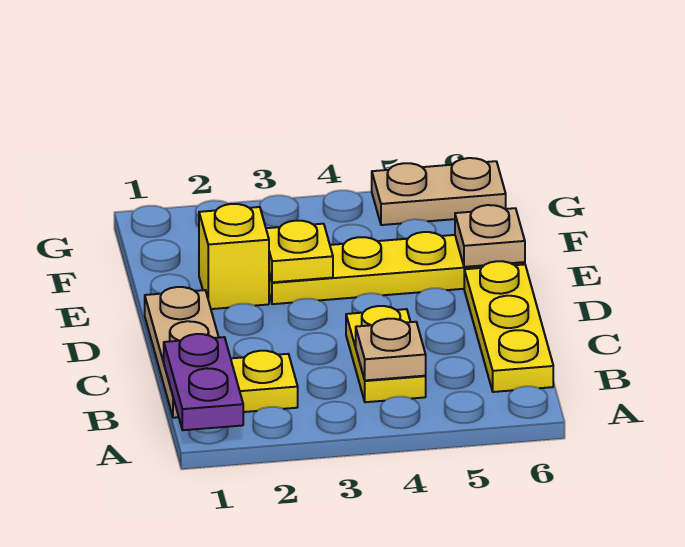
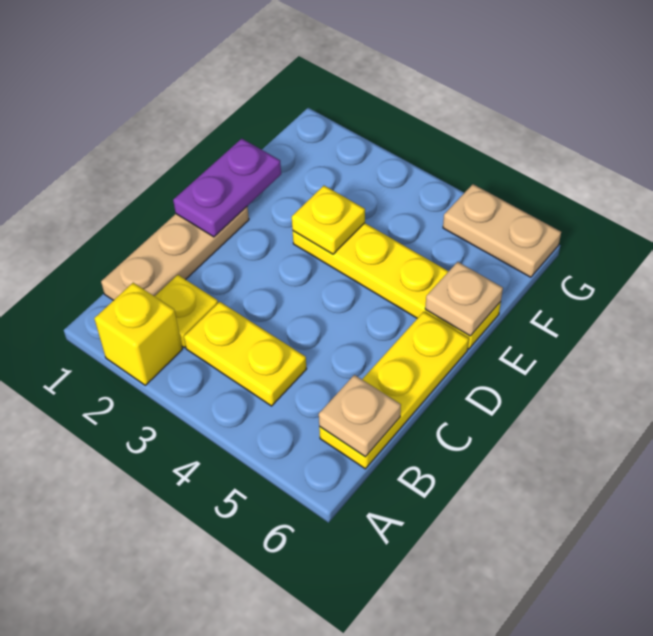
purple 1x2 plate [164,334,243,430] -> purple 1x2 plate moved to [173,139,281,237]
yellow 1x2 plate [346,306,426,402] -> yellow 1x2 plate turned to [184,302,306,406]
tan 1x1 plate [356,319,426,380] -> tan 1x1 plate moved to [319,375,401,457]
yellow 1x1 brick [199,204,269,309] -> yellow 1x1 brick moved to [94,283,182,385]

